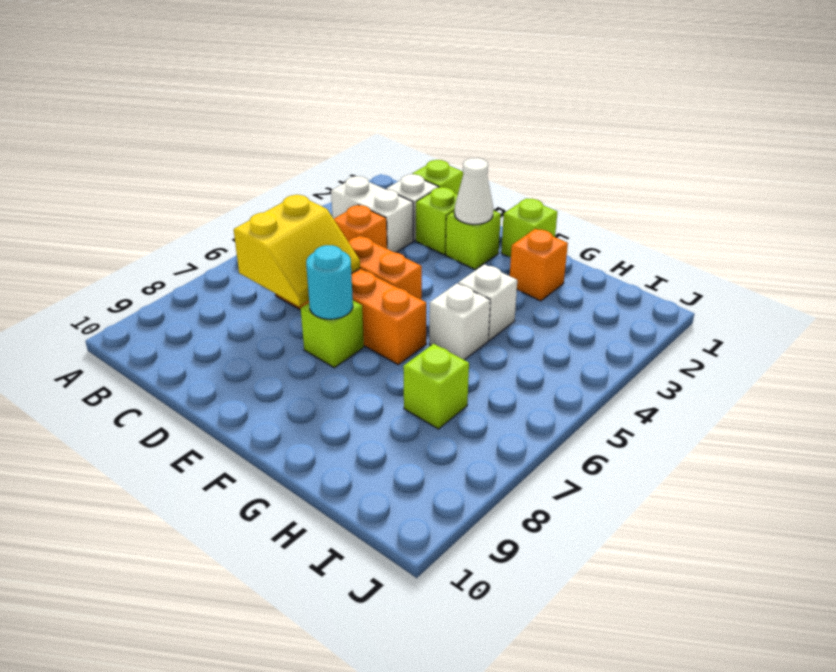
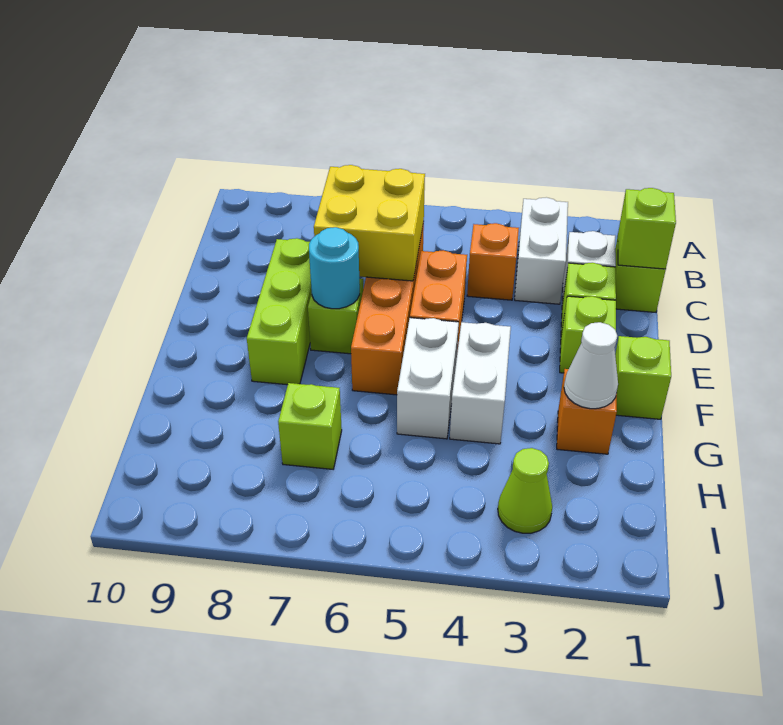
none -> lime 1x1 brick [618,188,676,269]
yellow 2x2 slope [234,195,360,306] -> yellow 2x2 brick [314,165,425,281]
none -> lime 1x3 brick [247,238,312,385]
white 1x1 cone [454,158,493,225] -> white 1x1 cone moved to [564,322,618,409]
white 1x1 brick [458,264,517,340] -> white 1x2 brick [450,322,511,444]
white 1x1 brick [429,284,490,360] -> white 1x2 brick [397,318,459,439]
none -> lime 1x1 cone [498,448,552,533]

